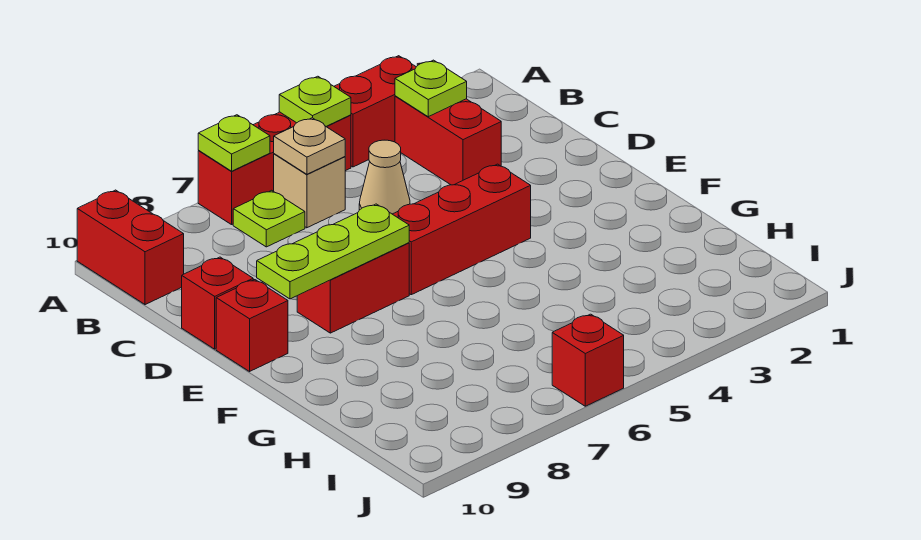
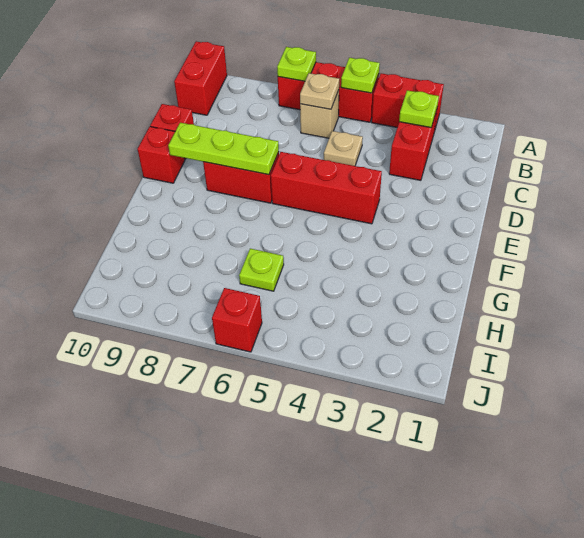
lime 1x1 plate [233,190,305,247] -> lime 1x1 plate moved to [239,249,284,291]
tan 1x1 cone [359,140,410,214] -> tan 1x1 plate [324,131,363,166]

